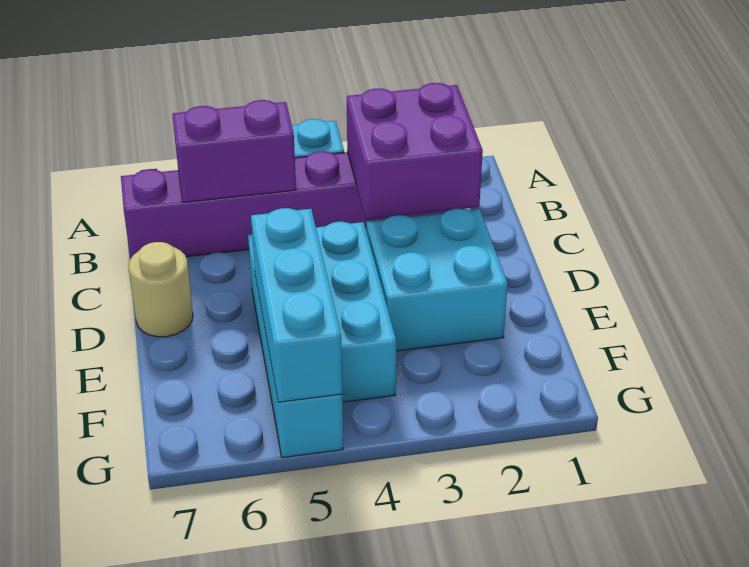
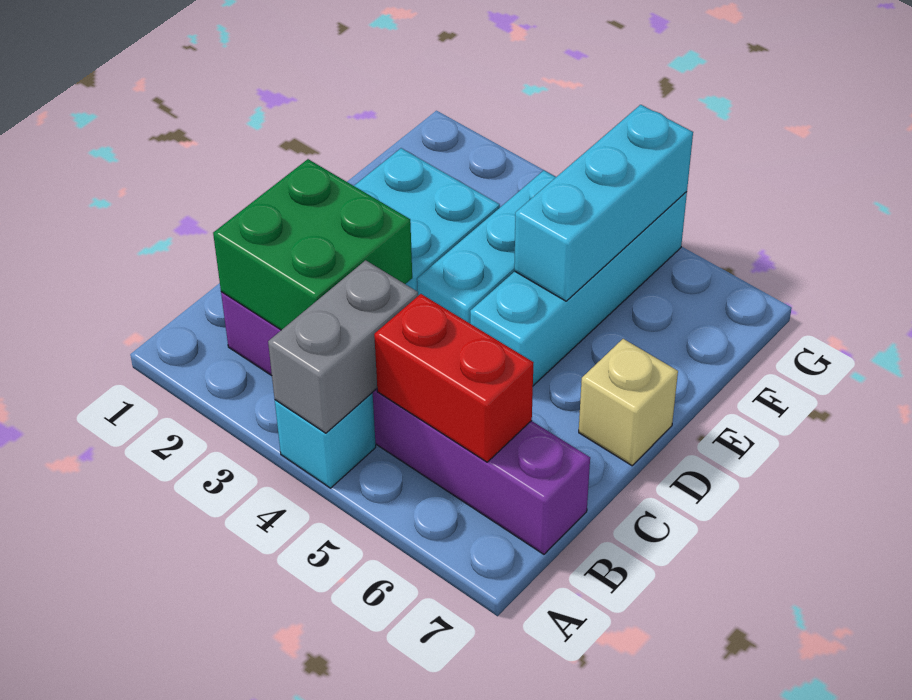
none -> grey 1x2 brick [268,260,418,433]
purple 2x2 brick [347,83,483,219] -> green 2x2 brick [213,159,412,330]
purple 1x2 brick [172,100,296,202] -> red 1x2 brick [374,294,533,462]
tan 1x1 round brick [128,242,193,337] -> tan 1x1 brick [579,339,678,466]

